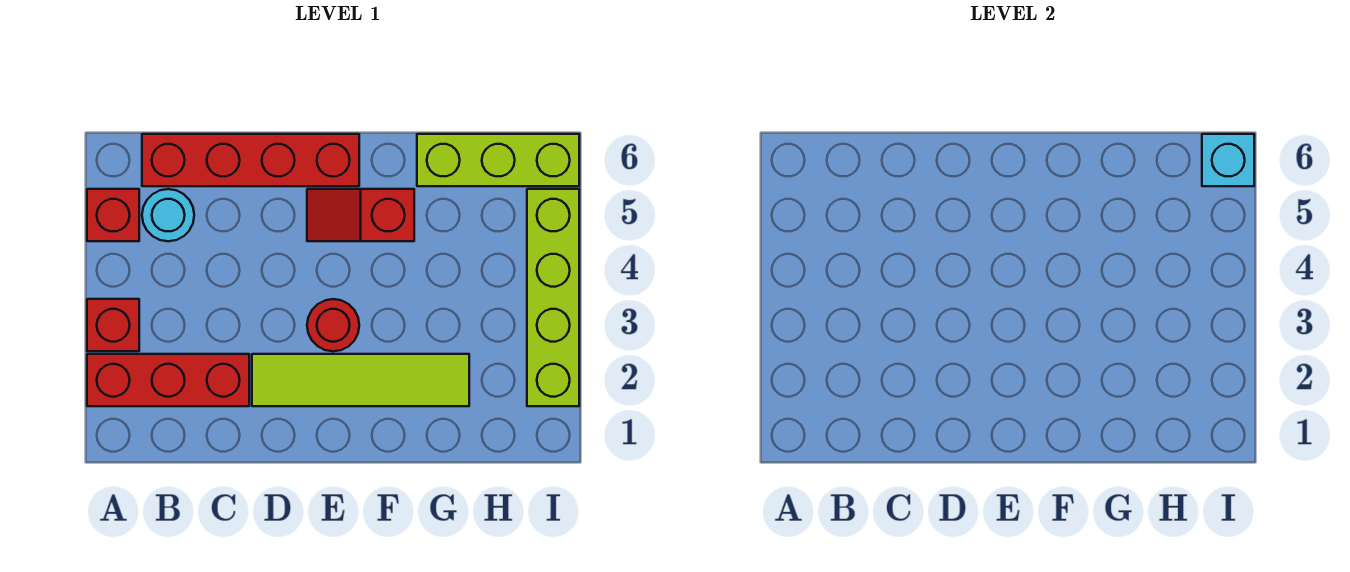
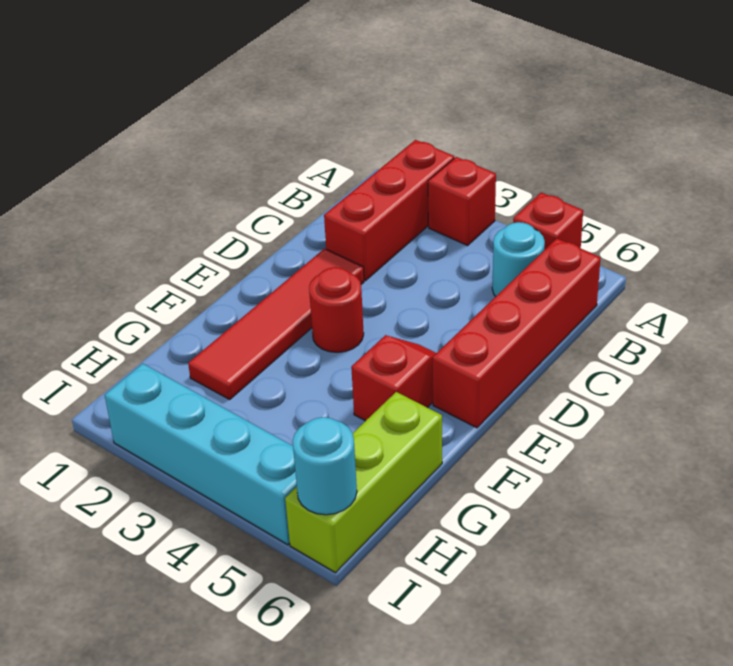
lime 1x4 tile [252,354,469,406] -> red 1x4 tile [188,249,364,399]
lime 1x4 brick [527,189,579,406] -> cyan 1x4 brick [105,364,297,545]
cyan 1x1 brick [1202,134,1254,186] -> cyan 1x1 round brick [293,417,357,515]

